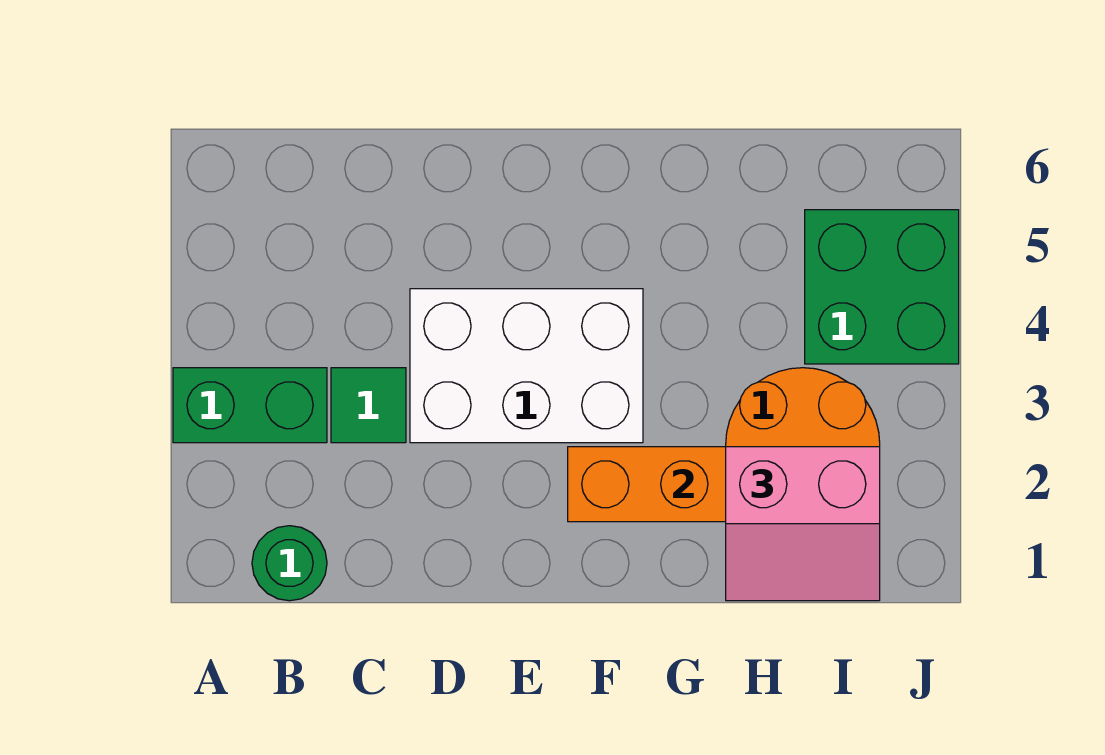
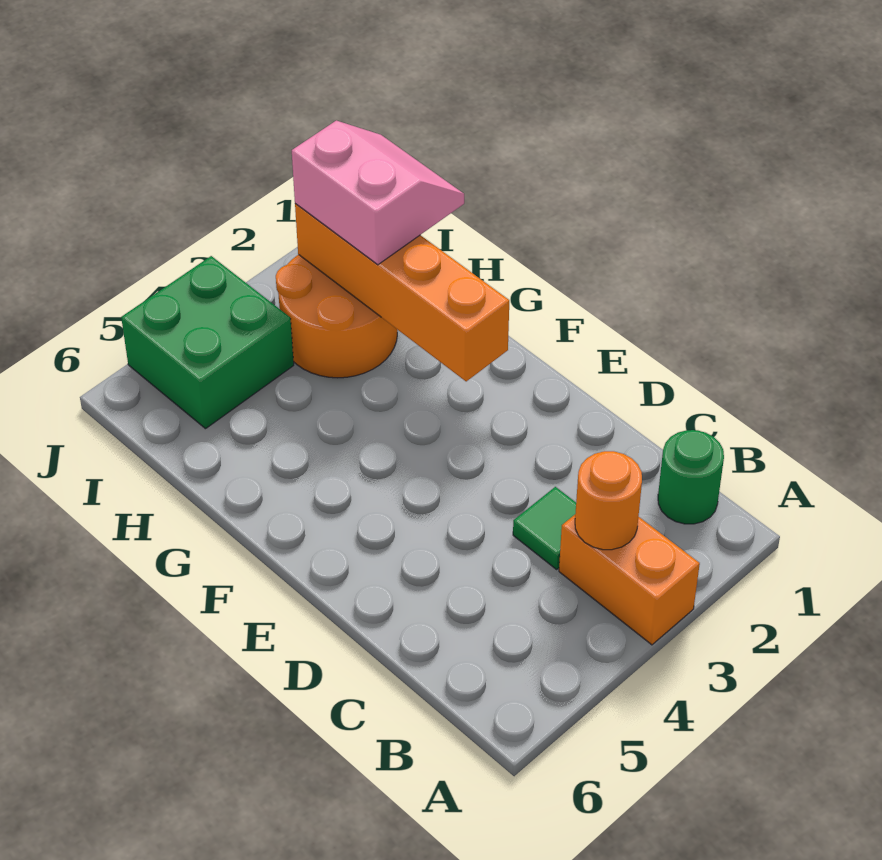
green 1x2 brick [173,368,327,443] -> orange 1x2 brick [559,515,700,645]
none -> orange 1x1 round brick [575,451,642,550]
white 2x3 brick [410,289,643,443] -> none

